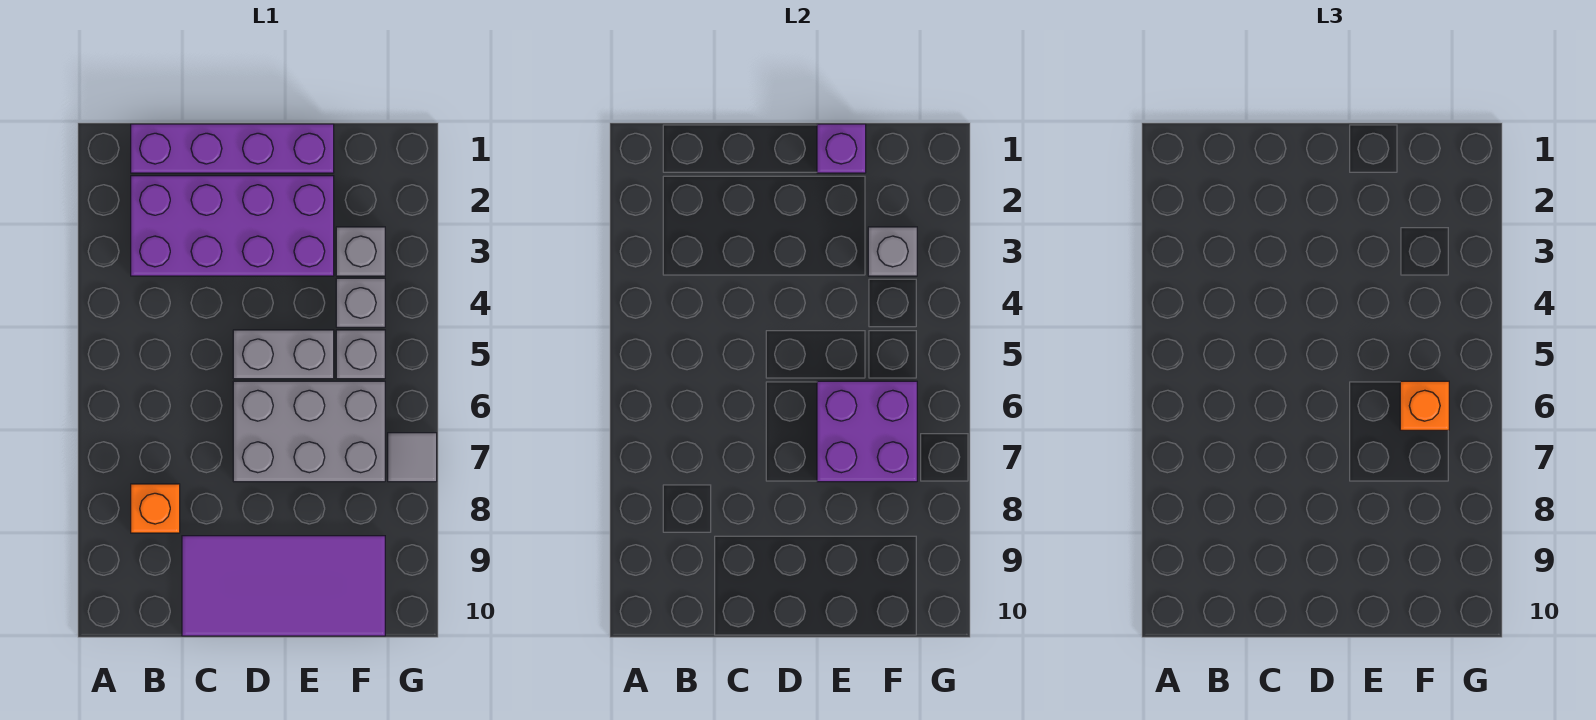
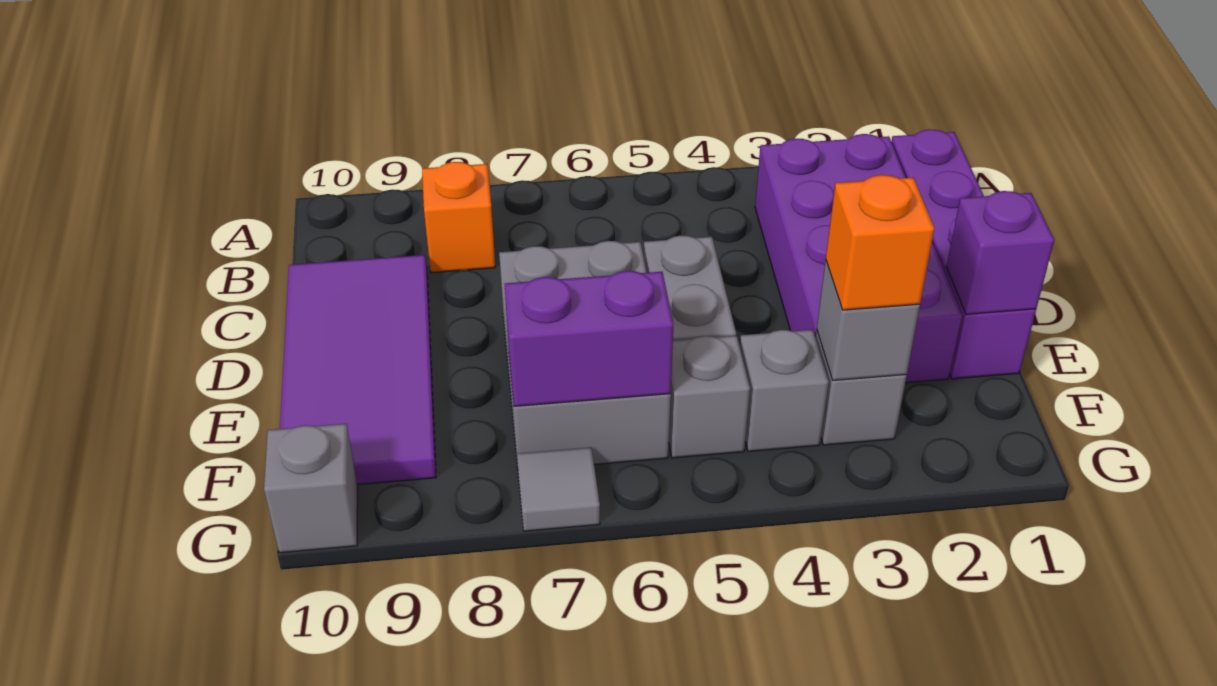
purple 2x2 brick [817,381,917,482] -> purple 1x2 brick [505,271,674,406]
orange 1x1 brick [1400,381,1449,430] -> orange 1x1 brick moved to [826,175,934,310]
none -> grey 1x1 brick [264,424,358,553]

